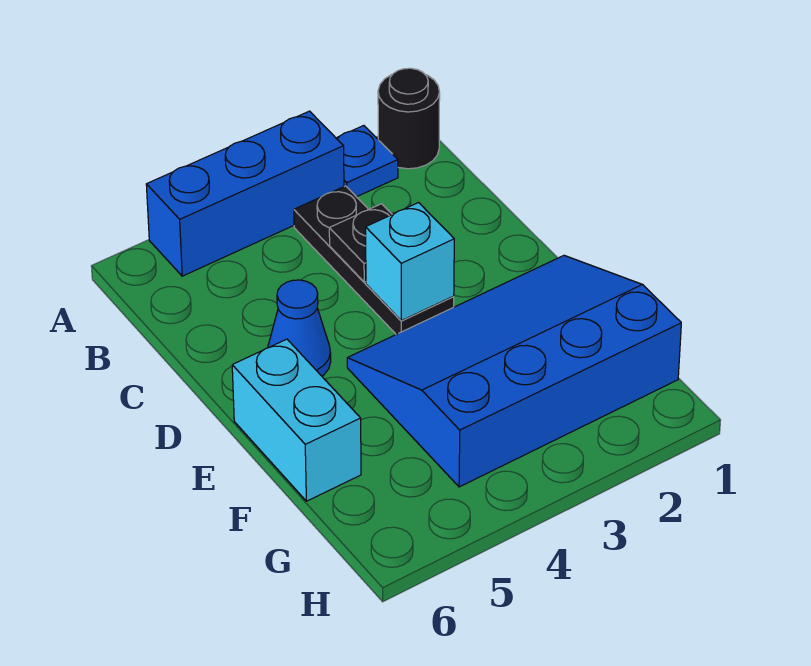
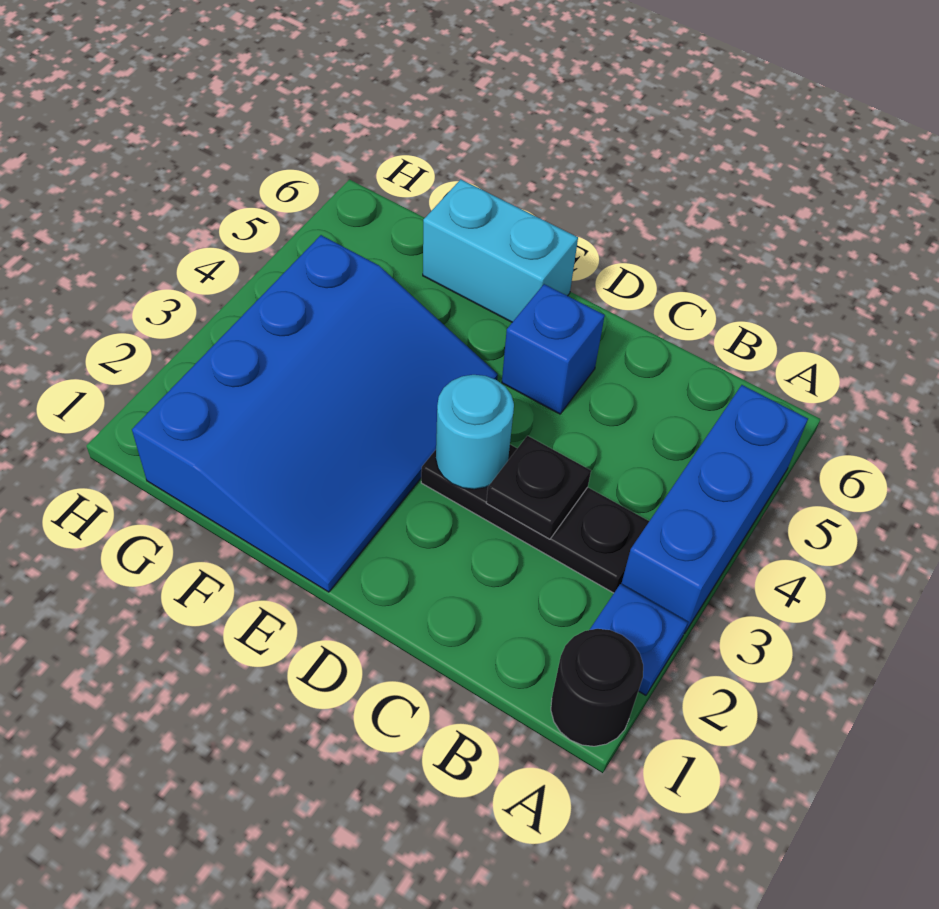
cyan 1x1 brick [366,203,454,321] -> cyan 1x1 round brick [436,375,514,489]
blue 1x1 cone [268,280,331,376] -> blue 1x1 brick [502,284,605,414]

